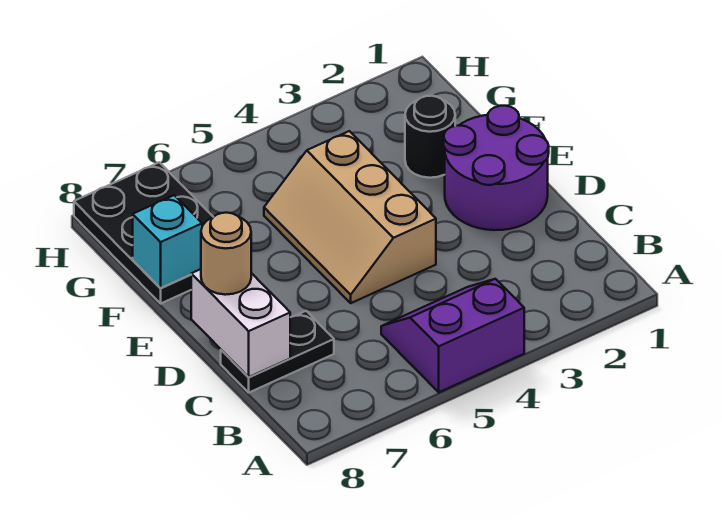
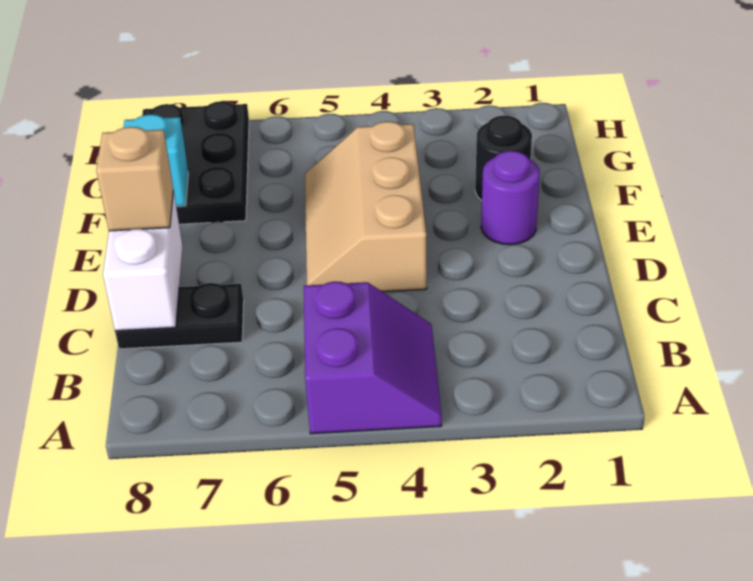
purple 2x2 slope [381,279,524,392] -> purple 2x2 slope turned to [304,281,442,434]
purple 2x2 round brick [444,106,549,230] -> purple 1x1 round brick [481,151,540,245]
tan 1x1 round brick [201,213,251,295] -> tan 1x1 brick [96,127,173,231]

